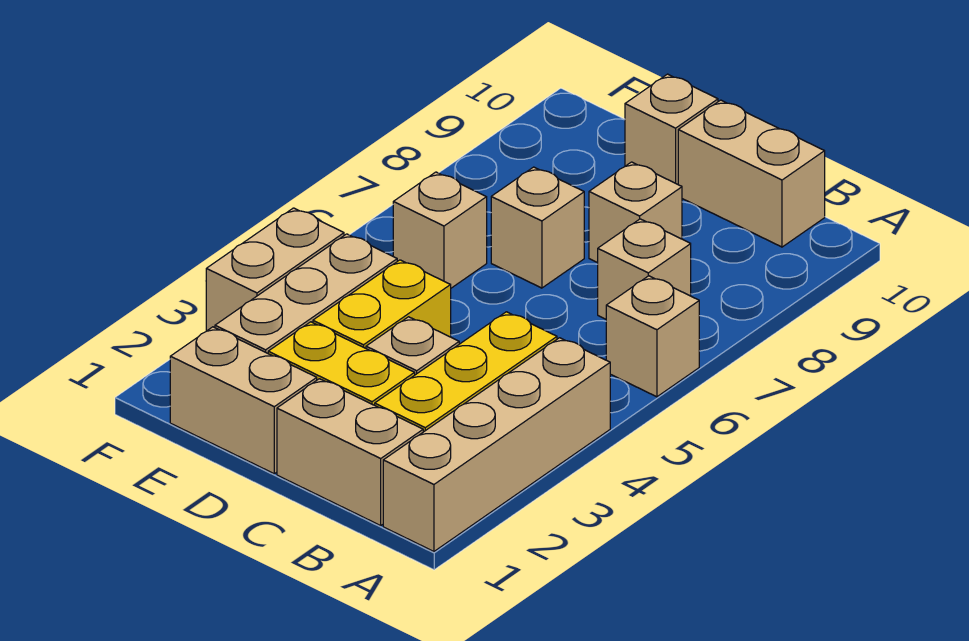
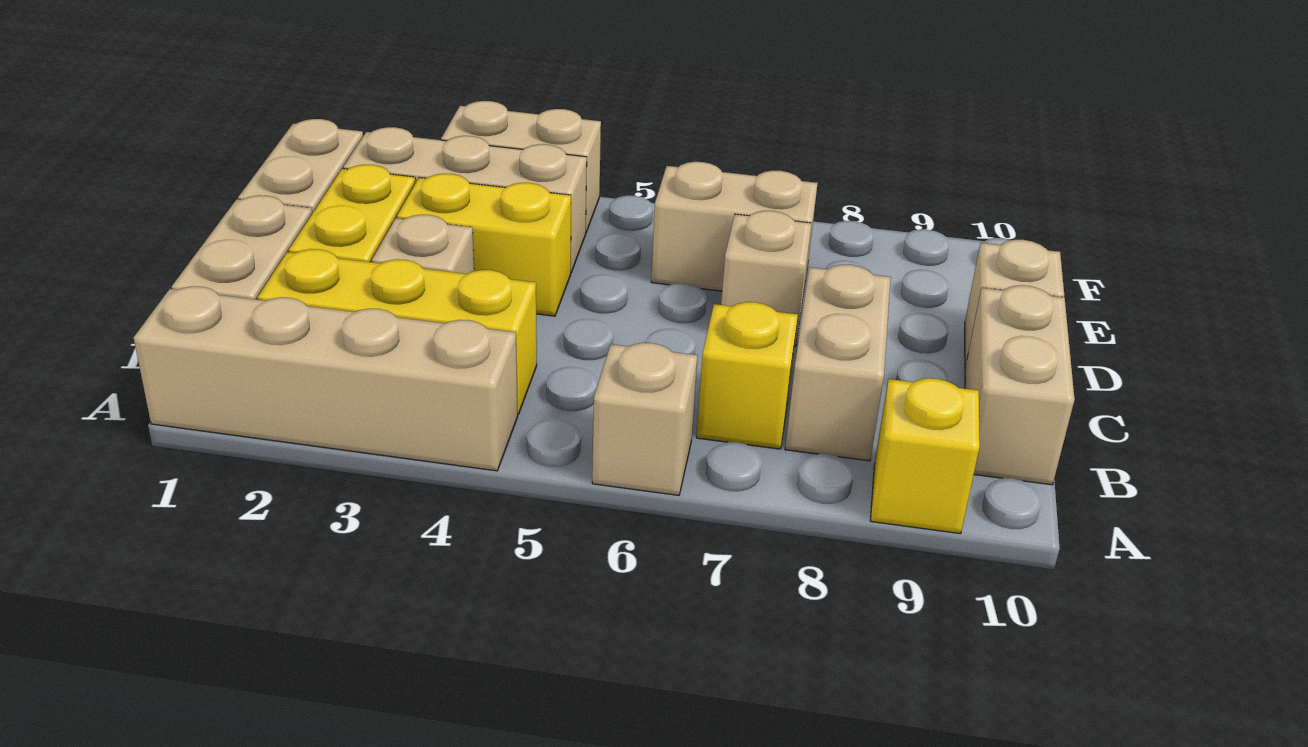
none -> yellow 1x1 brick [870,378,980,534]
tan 1x1 brick [598,219,691,319] -> yellow 1x1 brick [697,302,798,449]
tan 1x1 brick [589,162,682,263] -> tan 1x2 brick [785,265,891,461]
tan 1x1 brick [393,172,487,288] -> tan 1x2 brick [651,162,818,291]

